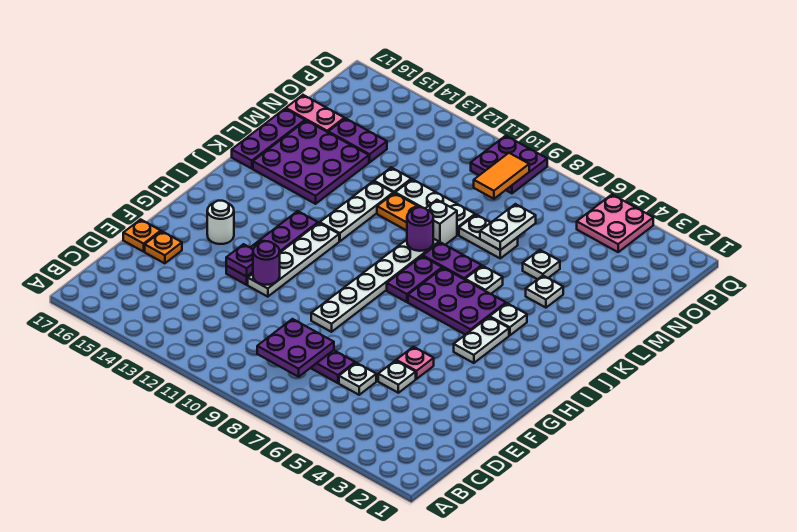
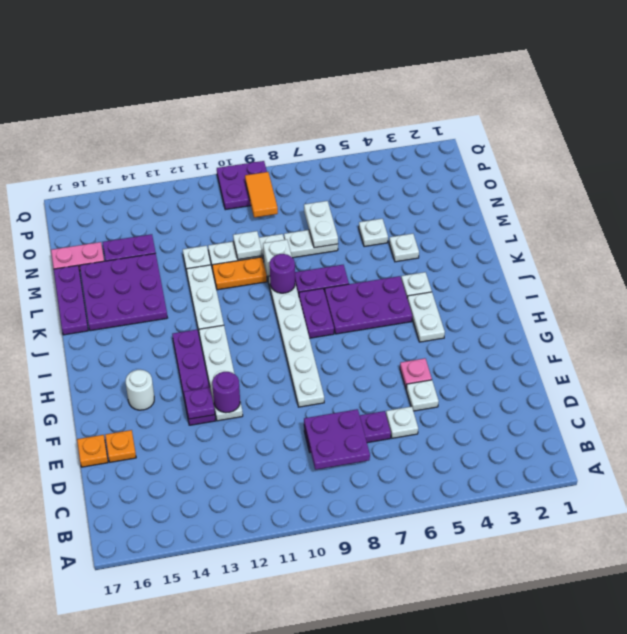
white 1x1 plate [465,266,503,294] -> white 1x1 plate moved to [233,231,262,259]
pink 2x2 plate [577,195,653,252] -> none

